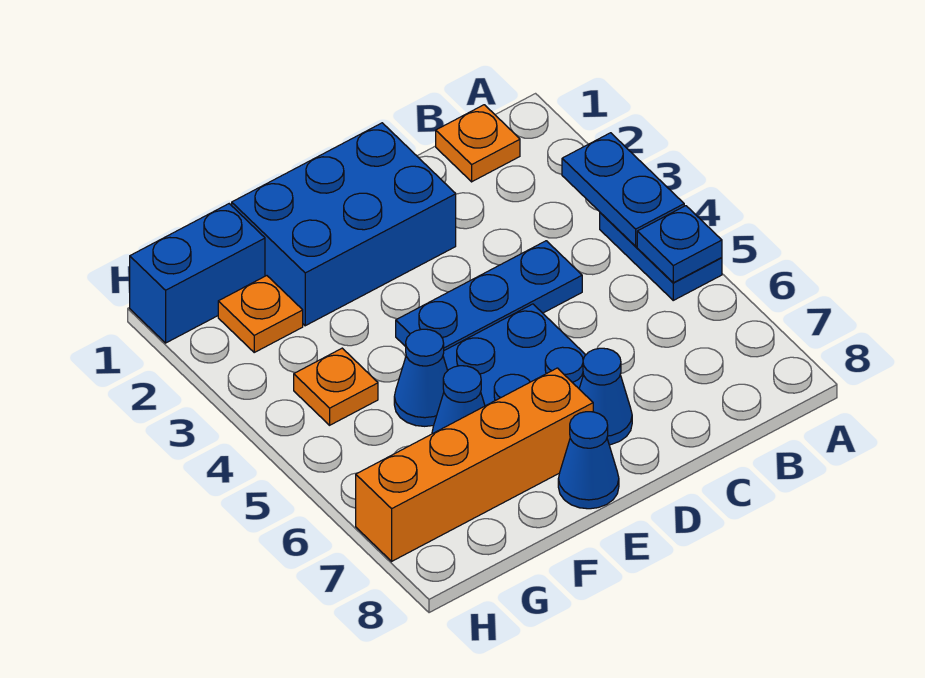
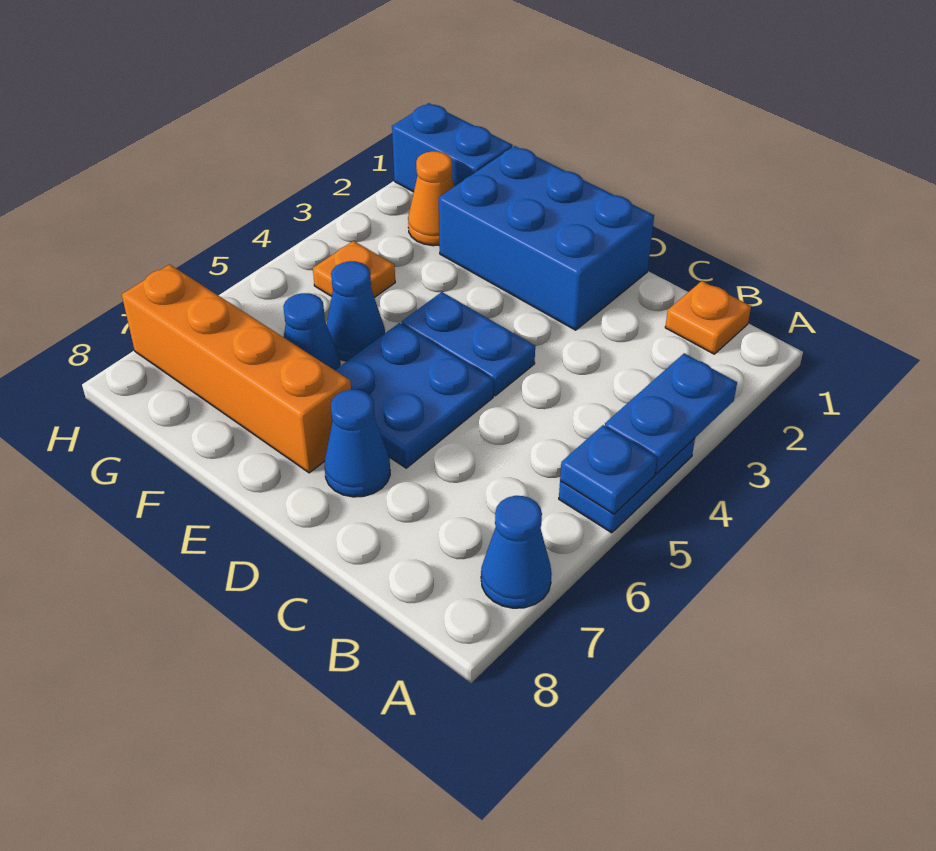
blue 1x3 plate [396,241,582,350] -> blue 1x2 plate [402,292,535,396]
blue 1x1 cone [558,412,619,509] -> blue 1x1 cone moved to [481,496,552,608]
orange 1x1 plate [218,276,303,352] -> orange 1x1 cone [408,151,454,246]

